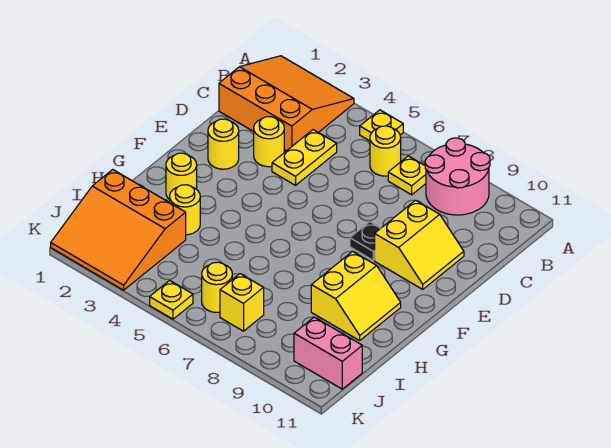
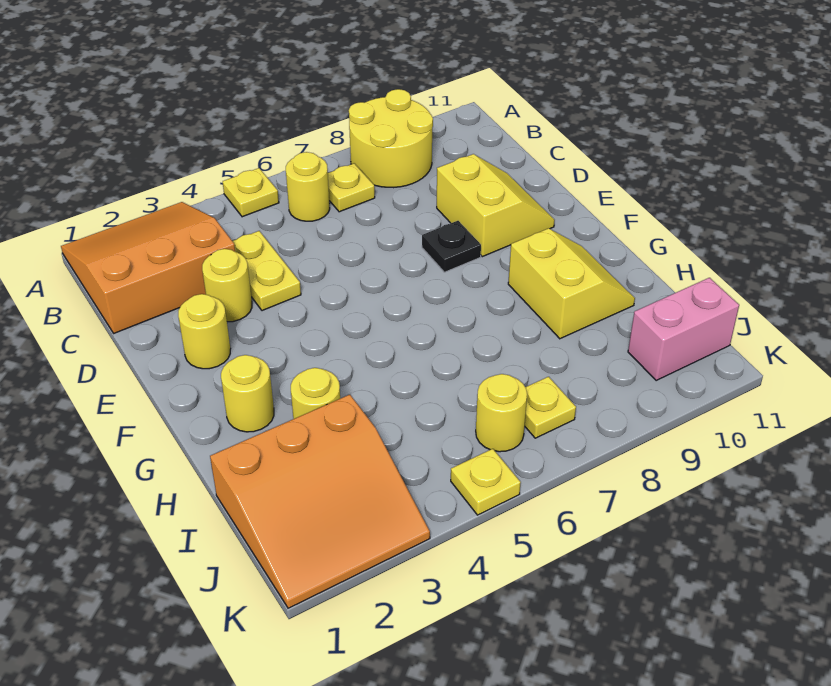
pink 2x2 round brick [425,138,490,215] -> yellow 2x2 round brick [349,89,433,188]
yellow 1x1 brick [220,274,264,331] -> yellow 1x1 plate [525,377,576,438]

